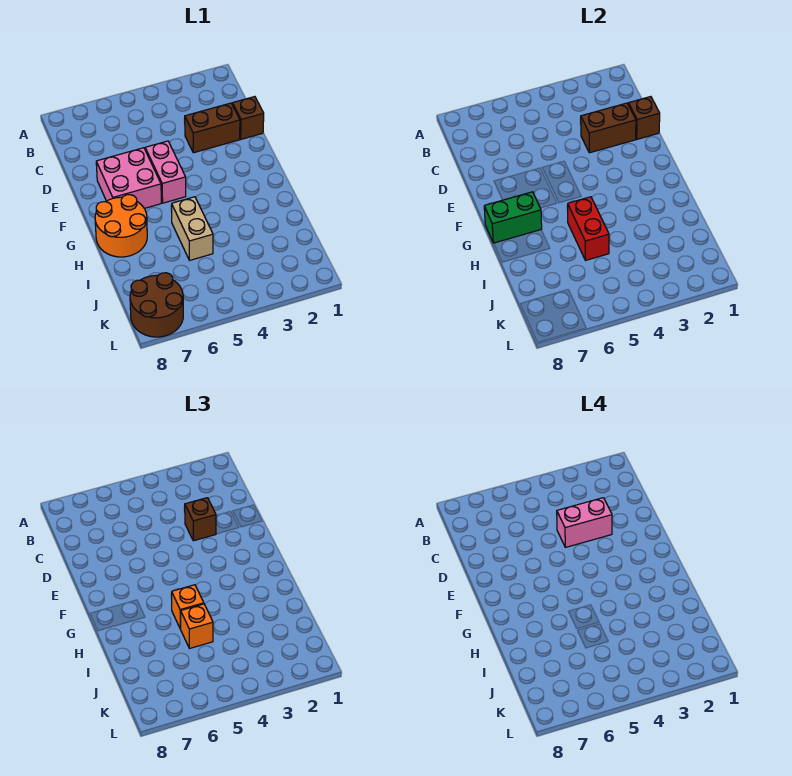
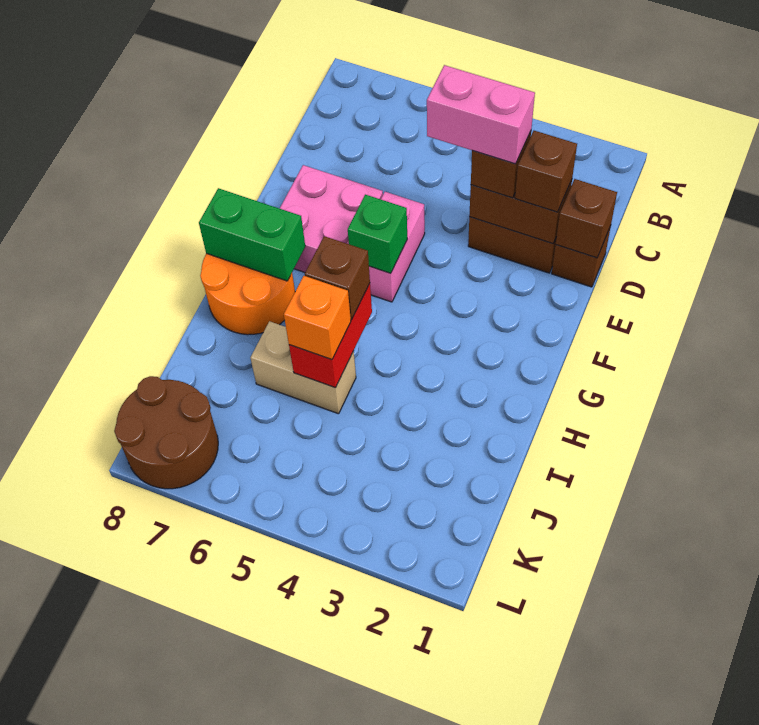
none -> brown 1x1 brick [515,131,577,212]
none -> green 1x1 brick [348,195,407,273]
tan 1x2 brick [172,197,213,260] -> tan 1x2 brick turned to [251,321,356,414]
orange 1x1 brick [172,585,204,629] -> brown 1x1 brick [305,236,370,319]

